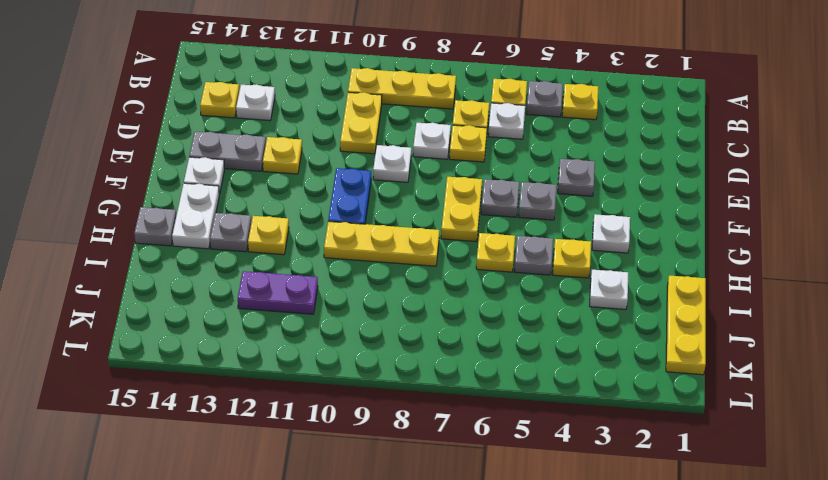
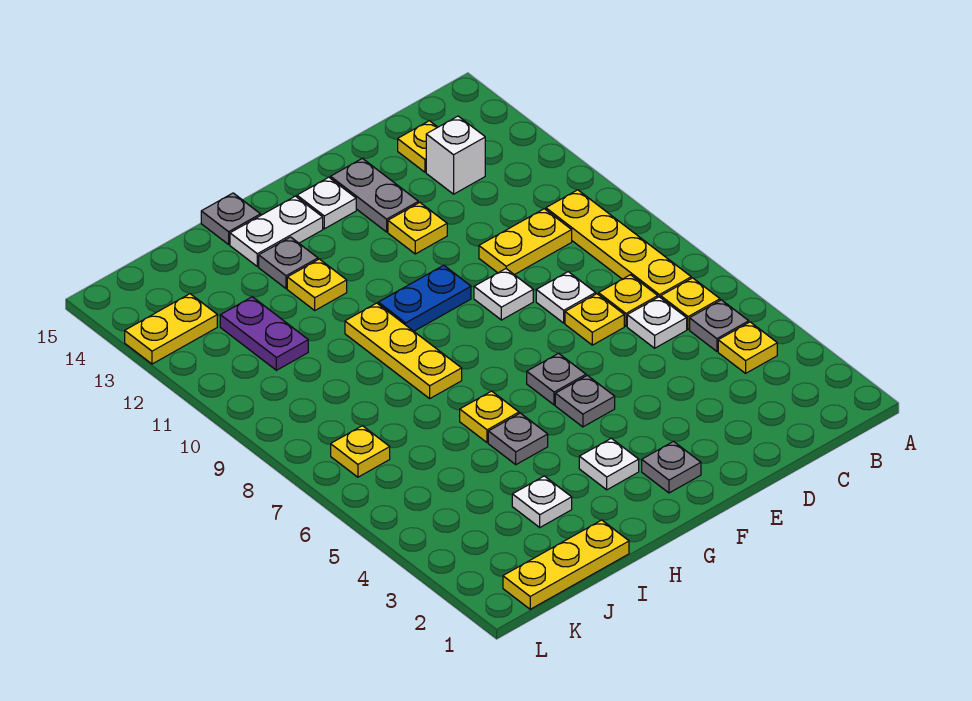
yellow 1x3 plate [348,68,456,109] -> yellow 1x4 plate [546,190,691,298]
white 1x1 plate [236,84,275,121] -> white 1x1 brick [426,116,485,194]
grey 1x1 plate [558,159,595,196] -> grey 1x1 plate moved to [642,442,701,493]
yellow 1x2 plate [441,177,482,242] -> yellow 1x2 plate moved to [125,294,217,364]
yellow 1x1 plate [553,239,591,278] -> yellow 1x1 plate moved to [331,426,390,477]

